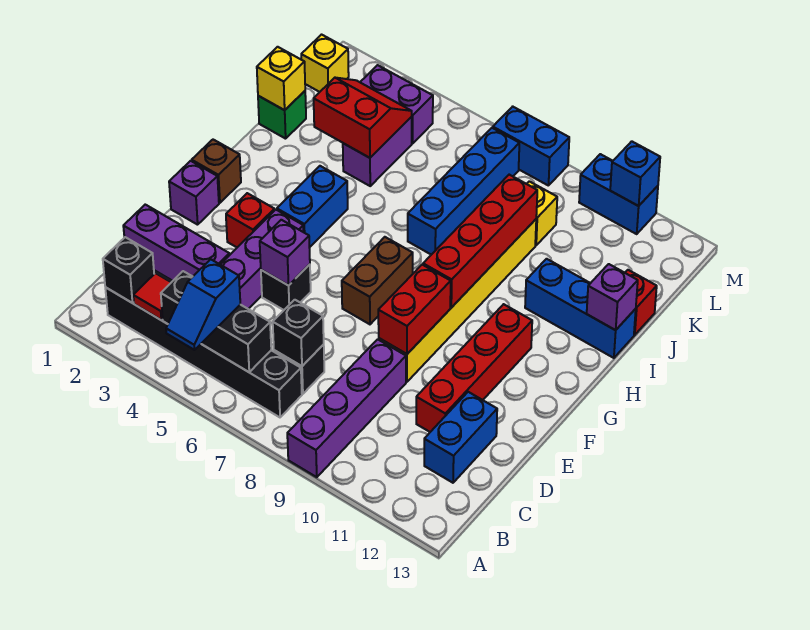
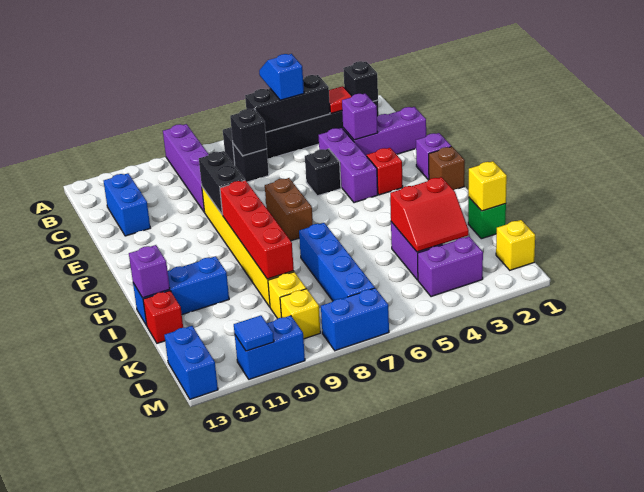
red 1x4 brick [416,304,532,432] -> none
purple 1x1 brick [260,220,310,285] -> purple 1x1 brick moved to [342,94,378,140]
red 1x2 brick [378,265,451,354] -> black 1x2 brick [199,151,245,215]
blue 1x2 brick [277,166,348,248] -> blue 1x2 brick moved to [164,326,218,399]
none -> yellow 1x1 brick [280,289,320,339]
blue 1x1 brick [610,141,660,206] -> blue 1x1 tile [234,315,274,351]

